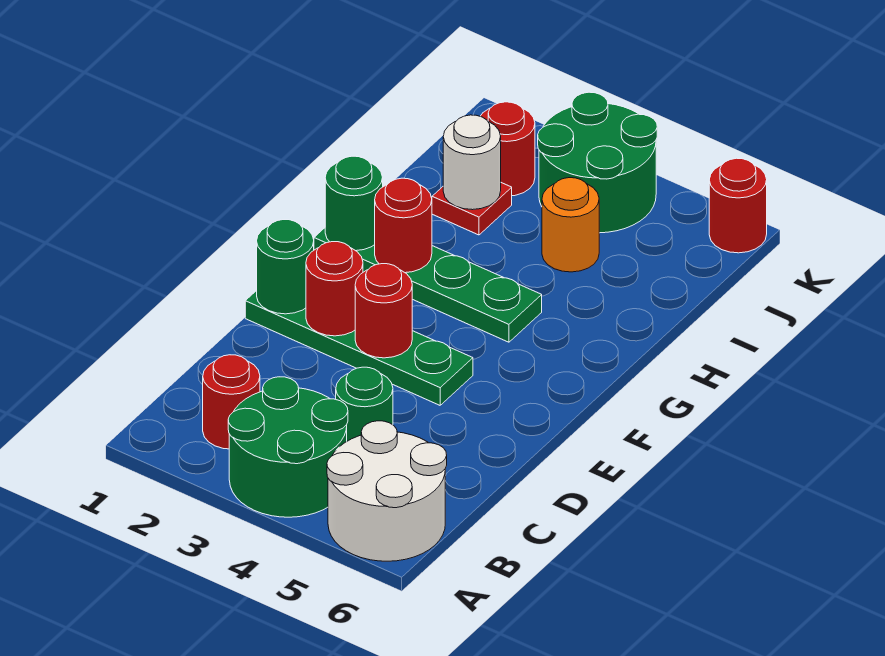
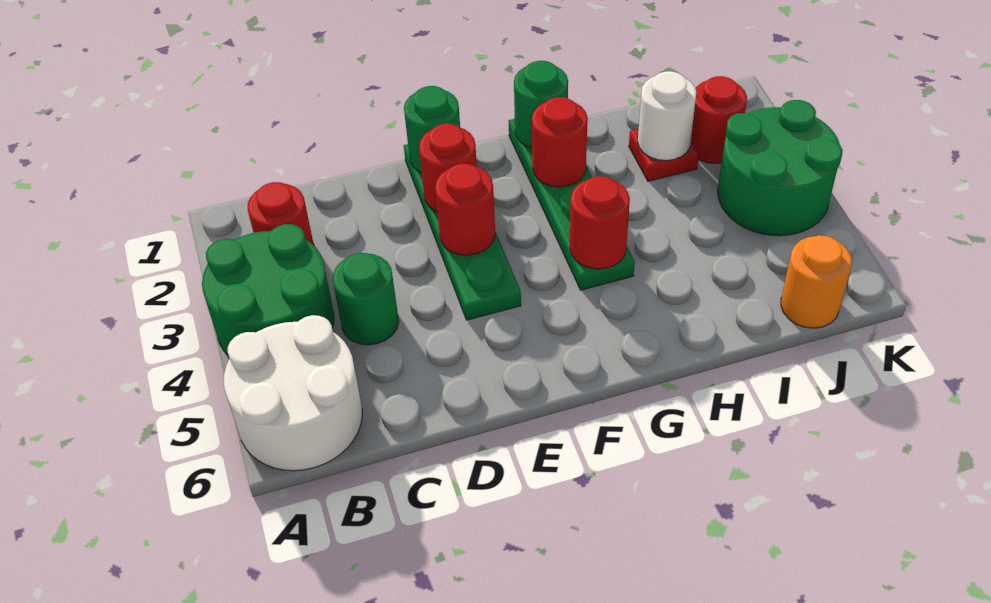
orange 1x1 round brick [542,178,599,272] -> orange 1x1 round brick moved to [781,235,852,328]
red 1x1 round brick [709,158,767,253] -> red 1x1 round brick moved to [570,176,630,269]

